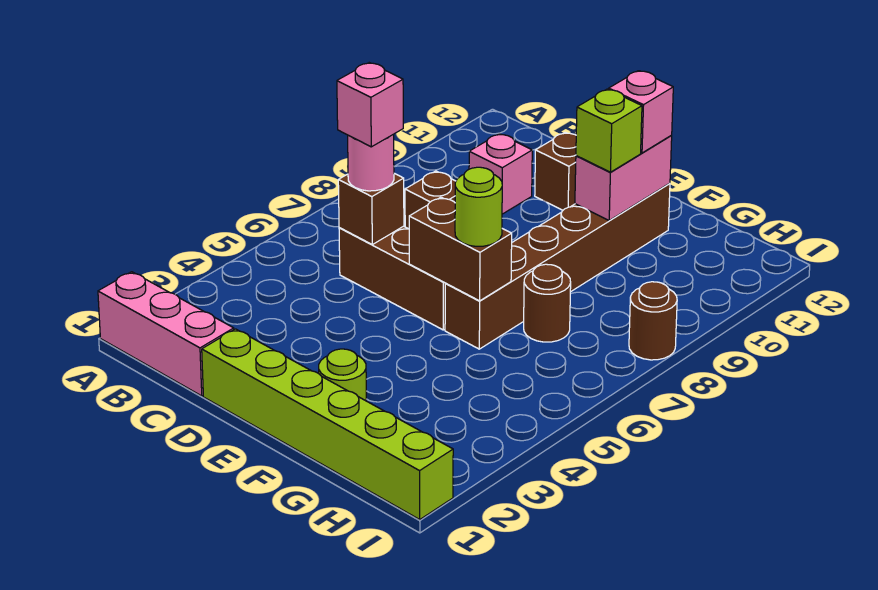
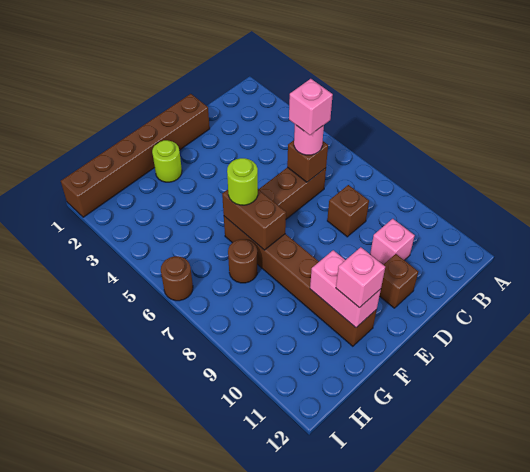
pink 1x3 brick [98,272,234,396] -> none
lime 1x6 brick [202,329,453,519] -> brown 1x6 brick [61,94,210,217]
brown 1x2 brick [409,197,512,301] -> brown 1x2 brick turned to [222,189,286,250]
lime 1x1 brick [576,89,642,172] -> none
brown 1x1 round brick [629,282,677,360] -> brown 1x1 round brick moved to [161,256,193,301]

